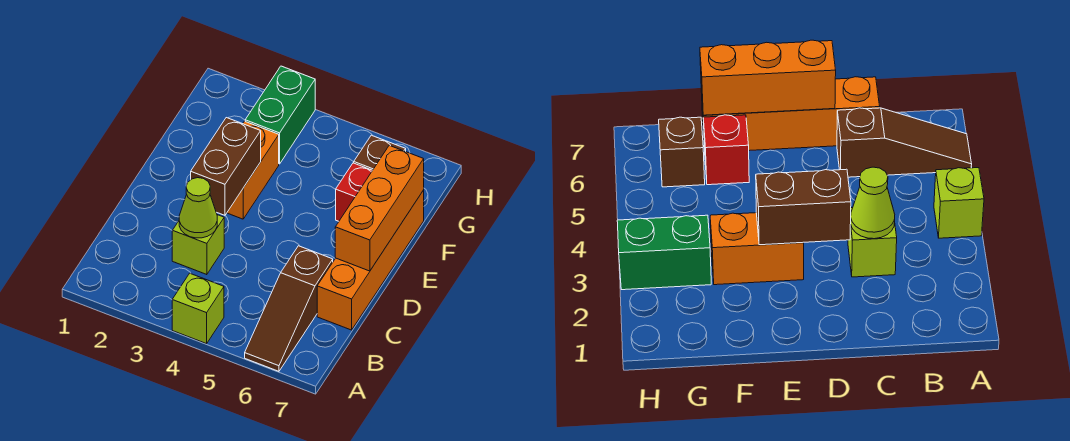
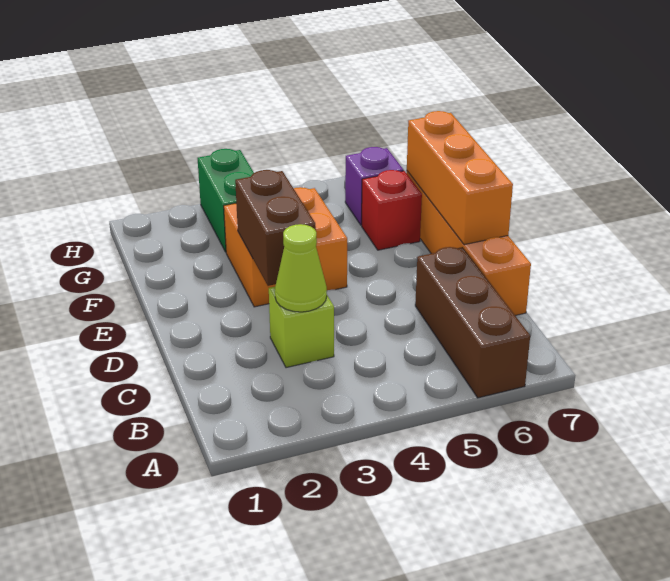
lime 1x1 brick [172,273,224,344] -> none
brown 1x3 slope [245,246,333,371] -> brown 1x3 brick [415,247,530,398]
orange 1x2 brick [227,121,279,219] -> orange 2x2 brick [224,187,347,307]
brown 1x1 brick [354,135,406,170] -> purple 1x1 brick [345,147,404,225]

